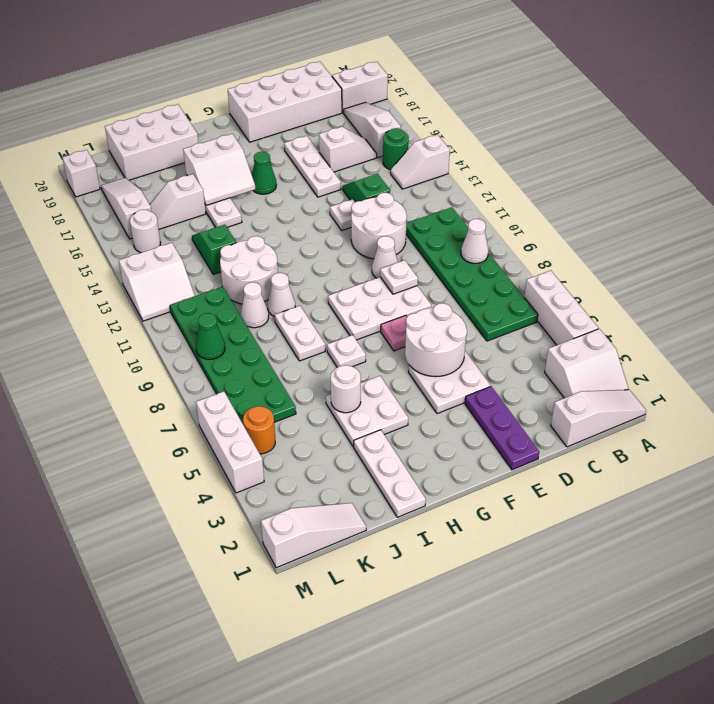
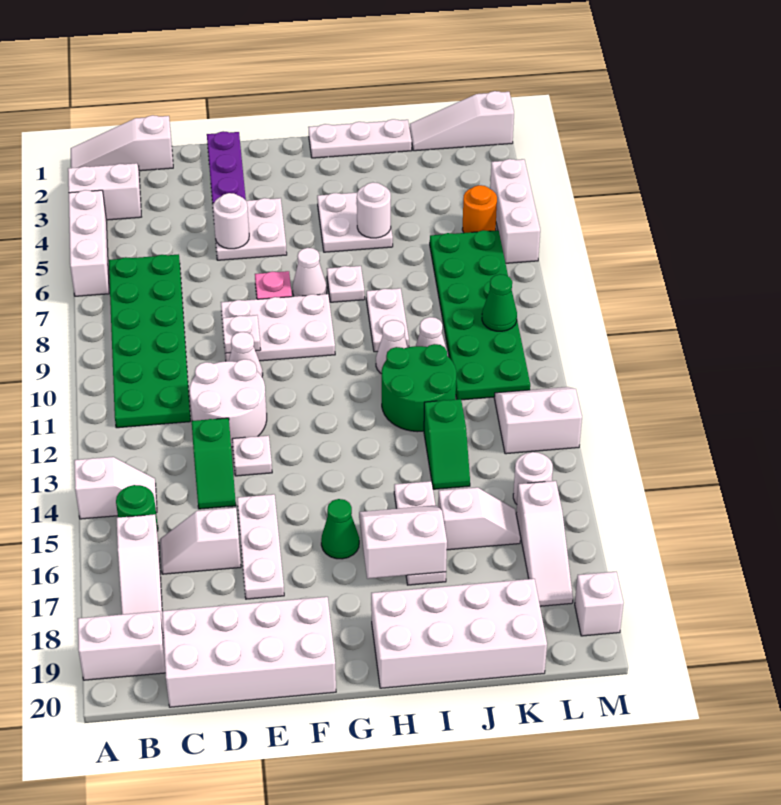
white 1x1 cone [461,219,488,263] -> white 1x1 cone moved to [292,248,327,296]
white 2x2 round brick [405,303,467,377] -> white 1x1 round brick [213,193,249,249]
white 1x3 plate [354,430,426,517] -> white 1x3 plate turned to [308,119,412,158]
white 2x2 round brick [220,236,278,304] -> green 2x2 round brick [382,344,456,432]
white 2x3 brick [105,104,198,180] -> white 2x4 brick [371,579,547,688]

